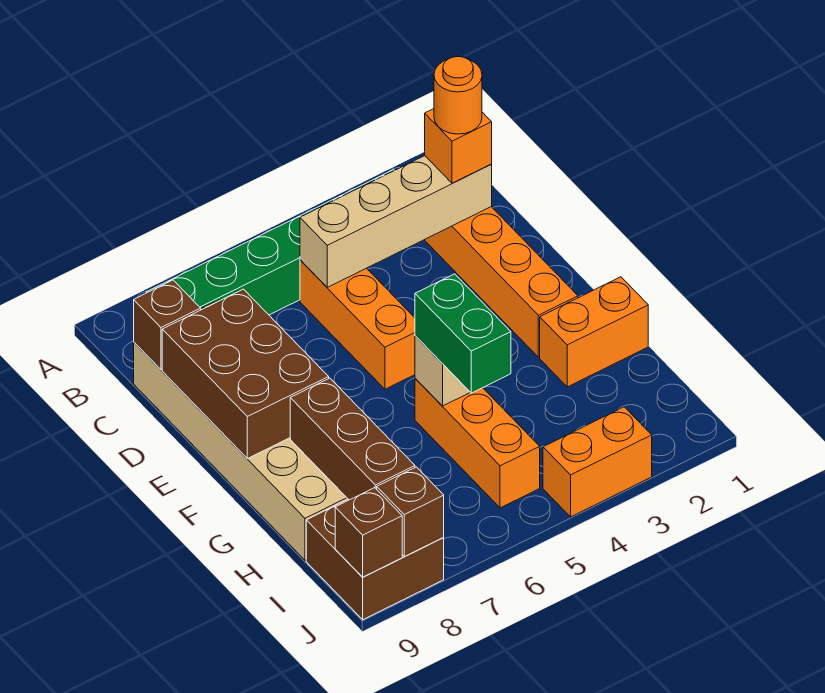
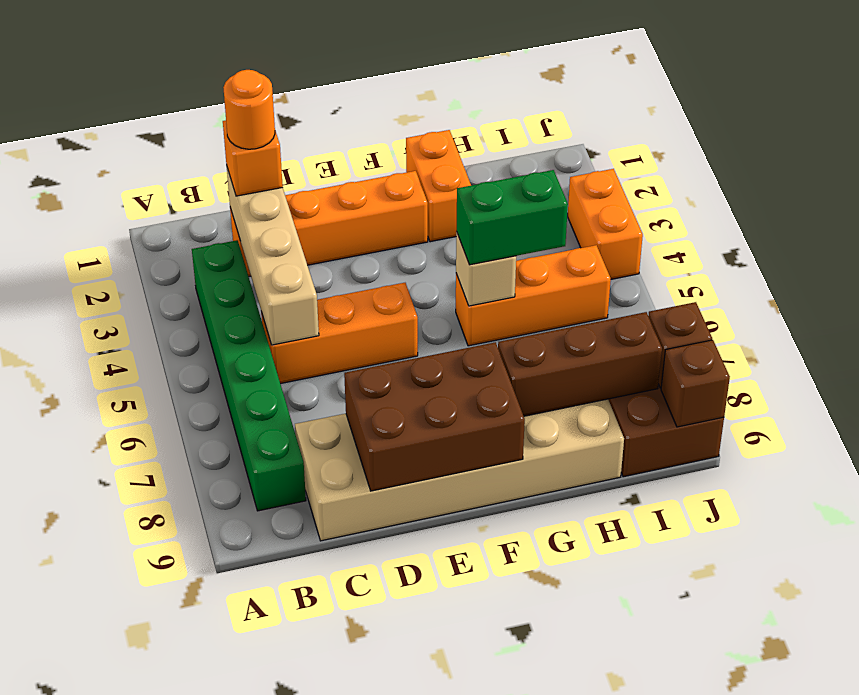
brown 1x1 brick [134,280,201,370] -> none

